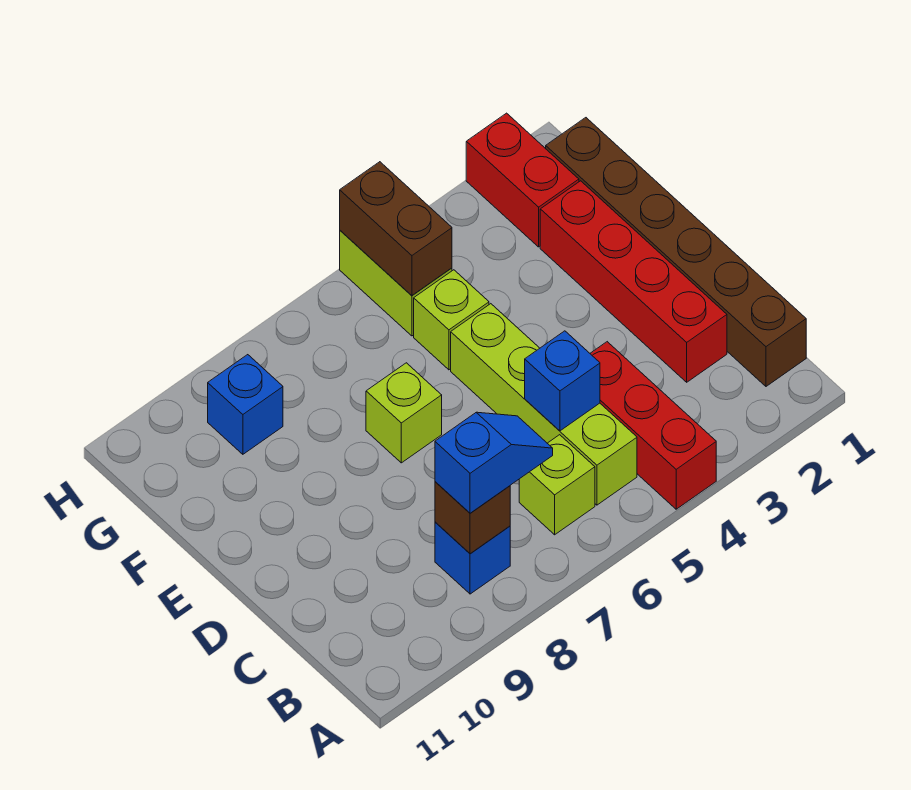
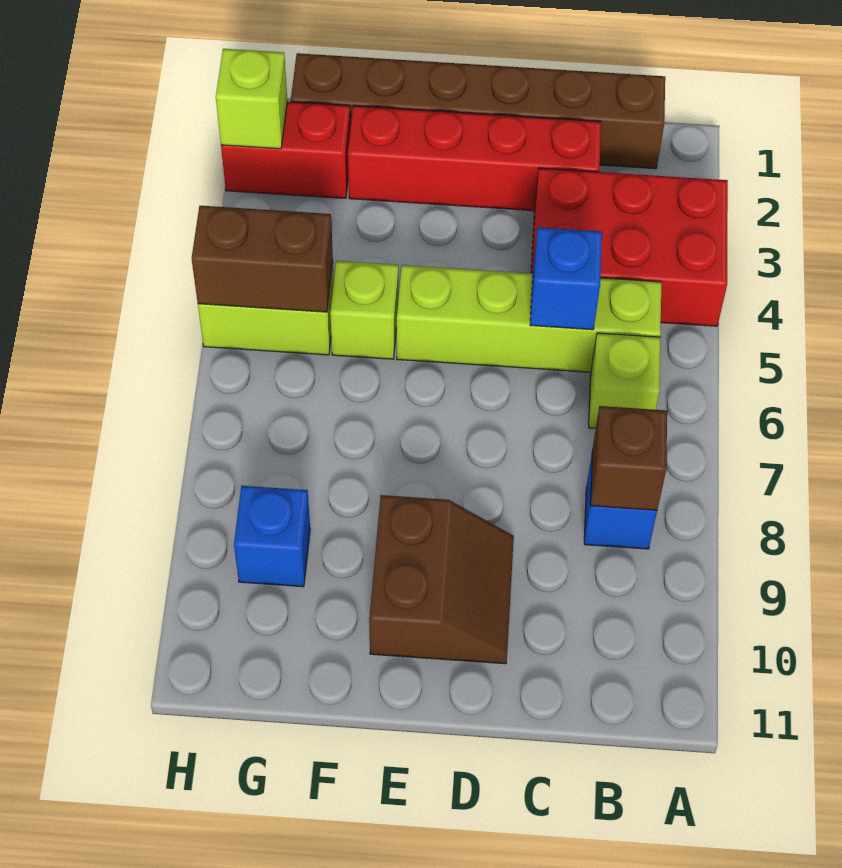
red 1x3 brick [590,342,716,509] -> red 2x3 brick [531,168,728,326]
blue 1x2 slope [435,412,553,513] -> none
none -> brown 2x2 slope [369,495,514,664]
lime 1x1 brick [366,363,442,463] -> lime 1x1 brick moved to [216,49,287,149]

